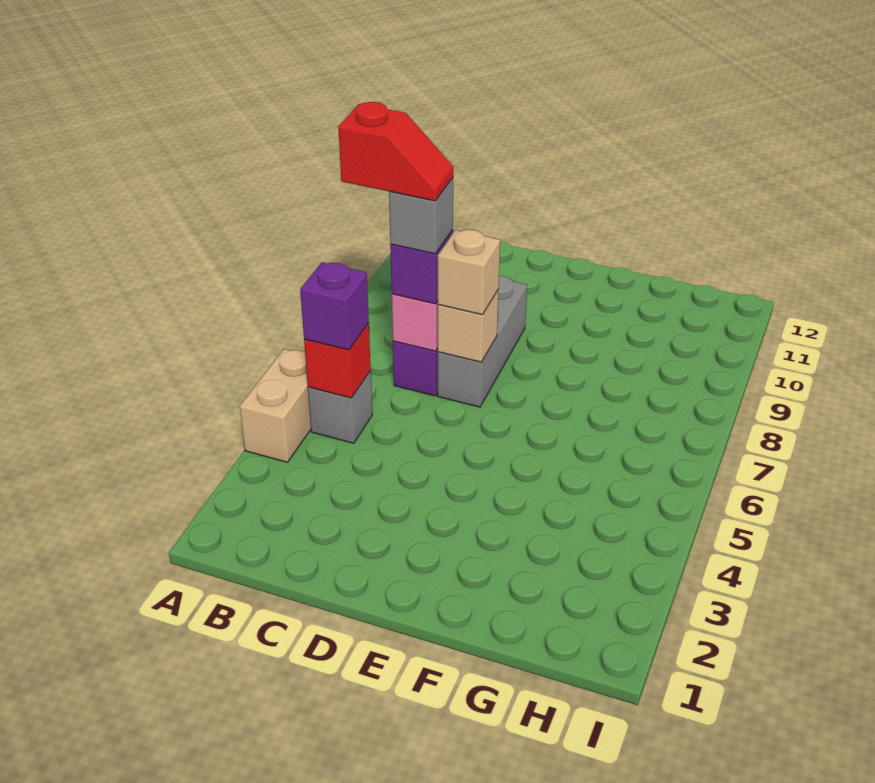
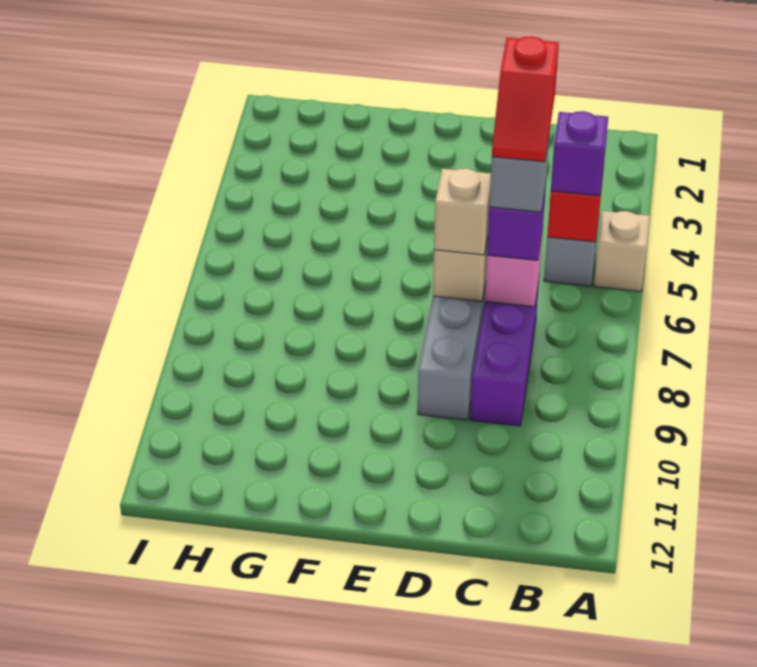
tan 1x2 brick [240,349,311,462] -> tan 1x1 brick [594,211,650,291]
red 1x2 slope [338,102,453,201] -> red 1x2 slope turned to [492,36,559,162]

